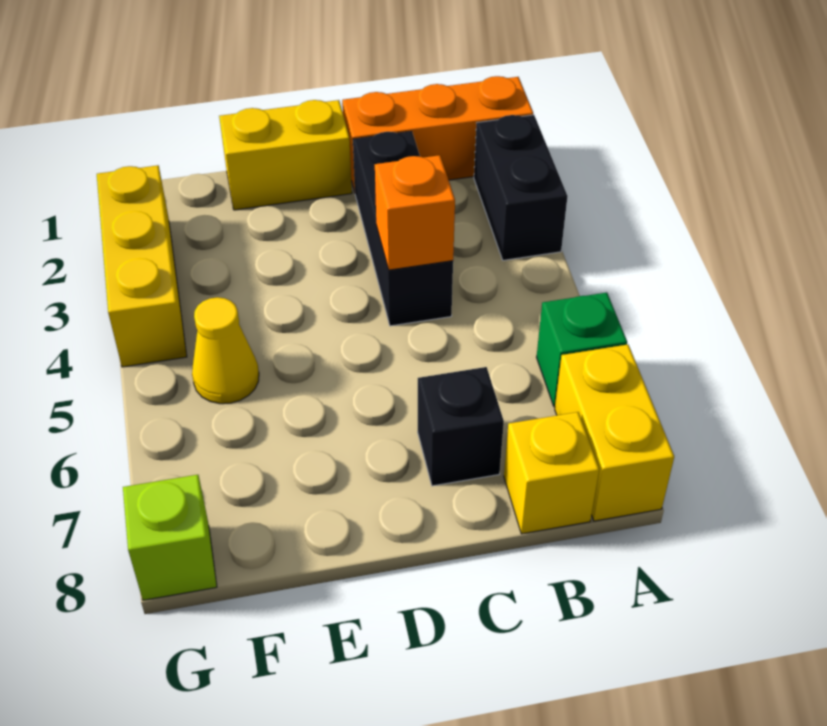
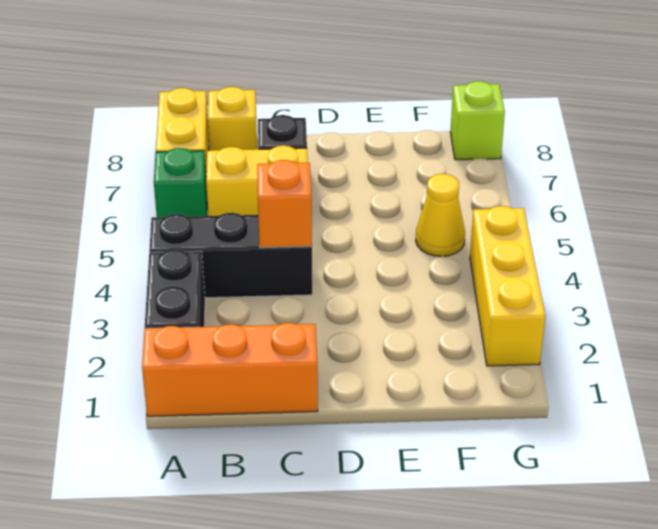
black 1x3 brick [353,131,453,326] -> black 1x3 brick turned to [149,213,312,298]
yellow 1x2 brick [219,100,352,210] -> yellow 1x2 brick moved to [206,146,308,216]

